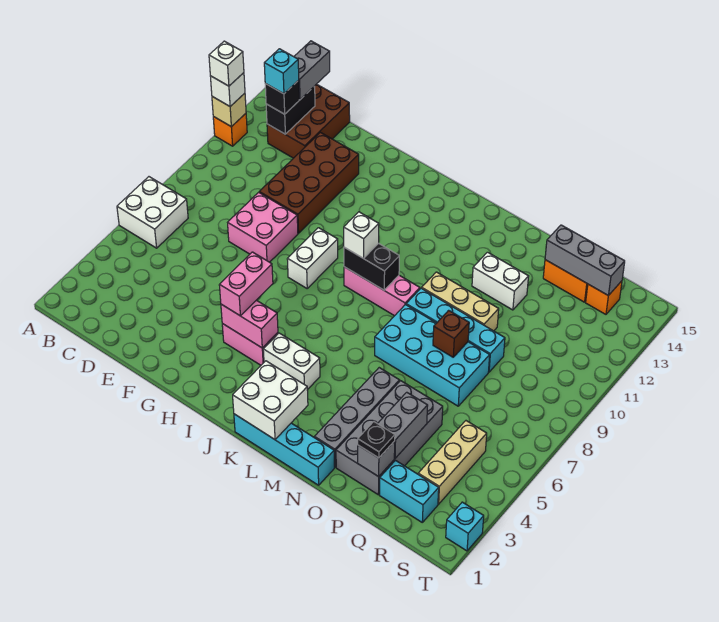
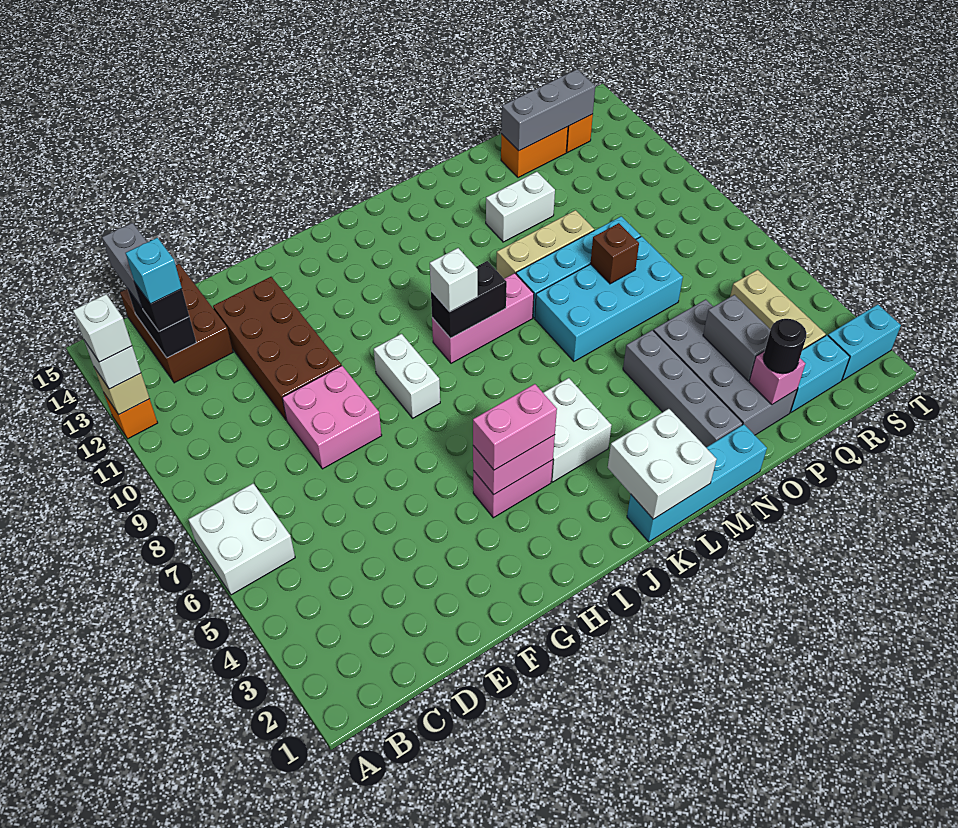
pink 1x2 brick [219,252,273,316] -> pink 1x2 brick turned to [473,384,557,470]
white 1x2 brick [263,333,320,390] -> white 2x2 brick [543,378,612,482]
grey 1x1 brick [358,441,395,477] -> pink 1x1 brick [749,352,805,405]
black 1x1 plate [358,422,395,458] -> black 1x1 round brick [763,319,807,374]
cyan 1x1 brick [446,502,484,551] -> cyan 1x2 brick [828,304,901,380]

